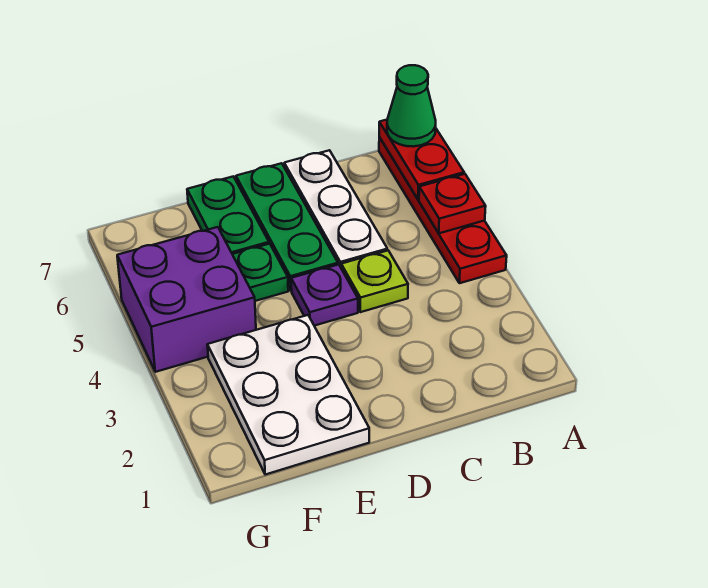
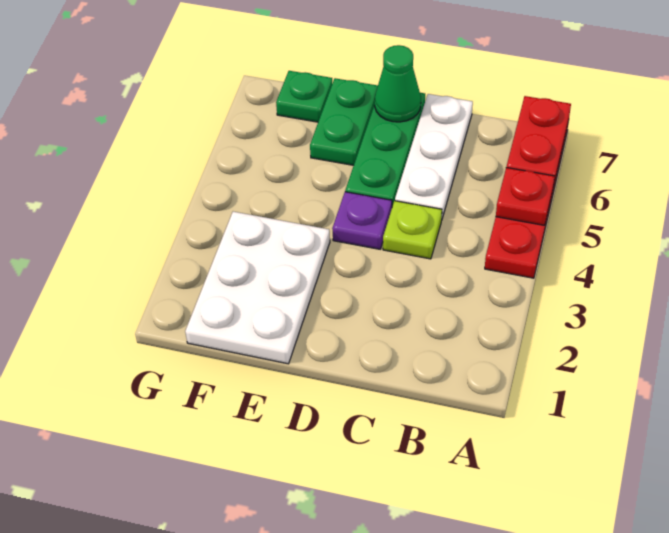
green 1x1 cone [387,65,436,147] -> green 1x1 cone moved to [375,45,421,122]
green 1x1 plate [232,244,288,301] -> green 1x1 plate moved to [276,71,332,122]
purple 2x2 brick [117,227,256,372] -> none

